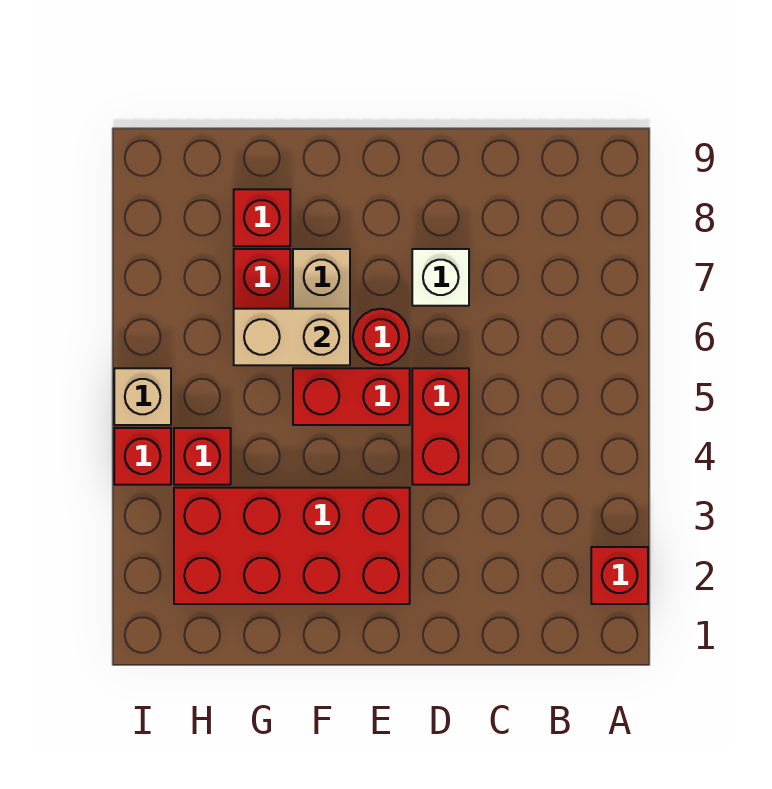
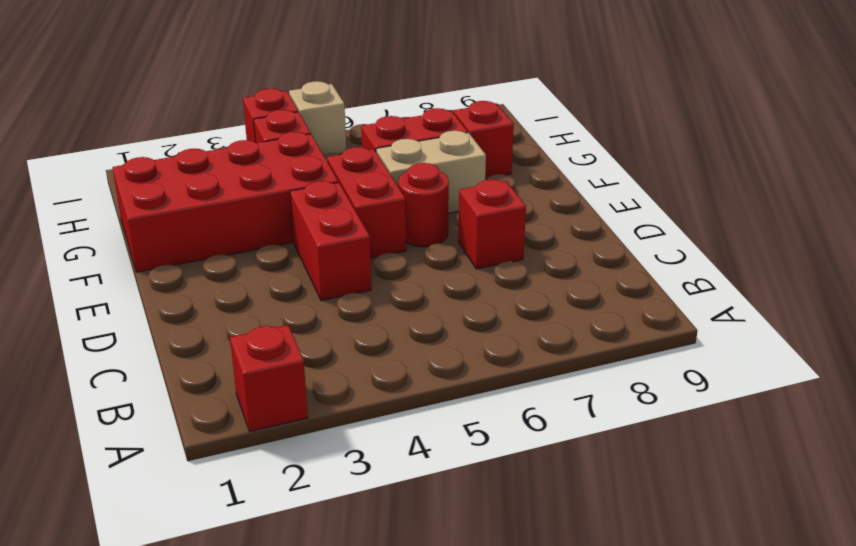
red 1x2 brick [412,368,469,485] -> red 1x2 brick turned to [290,181,371,301]
white 1x1 brick [412,249,469,306] -> red 1x1 brick [458,180,526,269]
red 2x4 brick [174,488,410,604] -> red 2x4 brick turned to [113,132,338,272]
tan 1x2 brick [234,309,350,365] -> none

